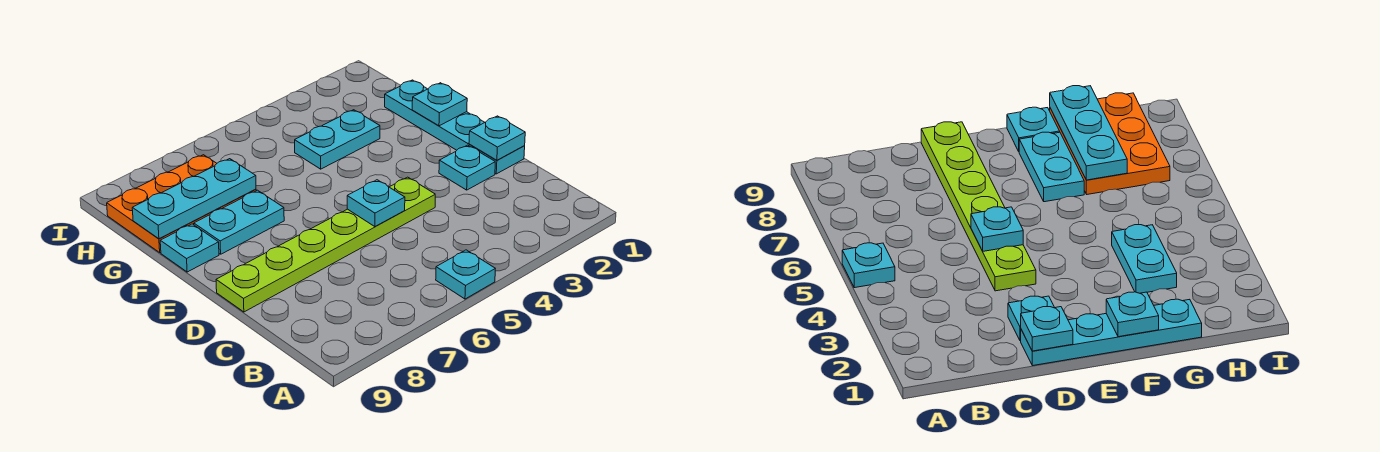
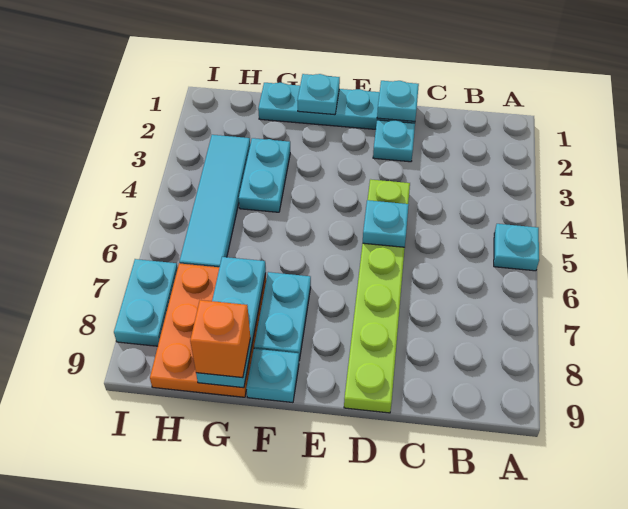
none -> orange 1x1 brick [190,300,250,378]
none -> cyan 1x4 tile [179,135,250,267]
none -> cyan 1x2 plate [114,259,178,346]

